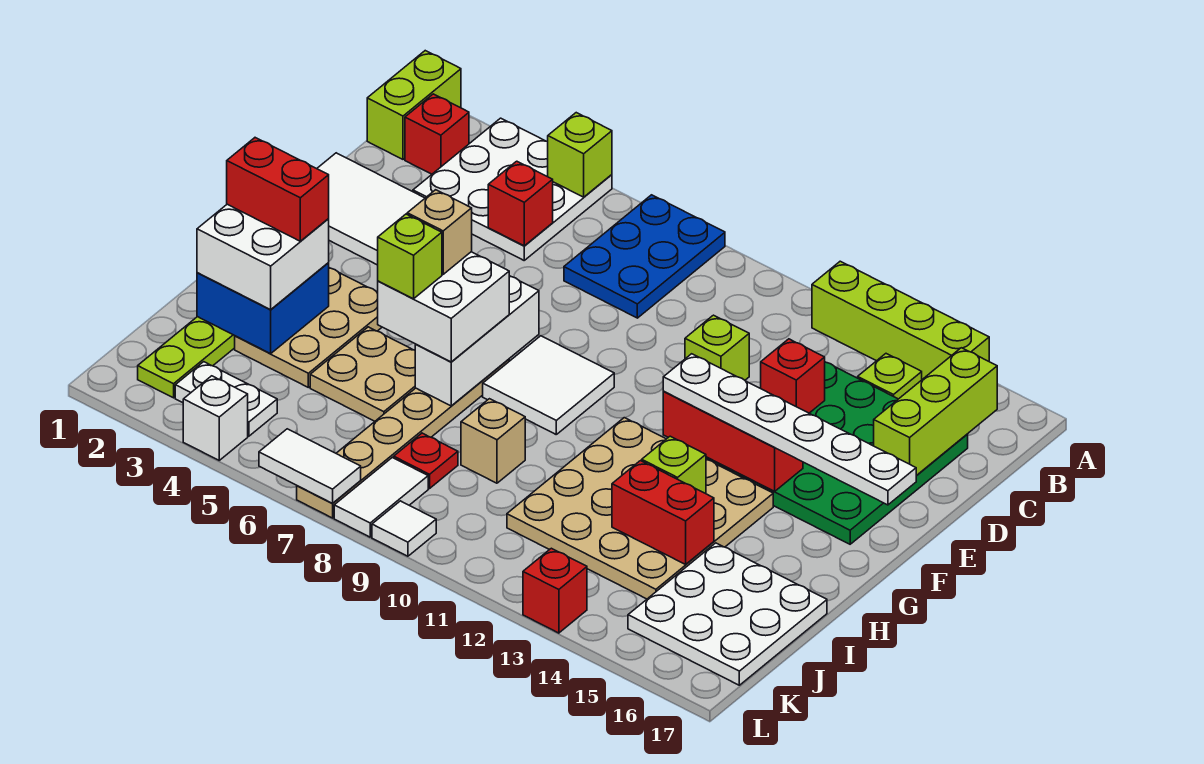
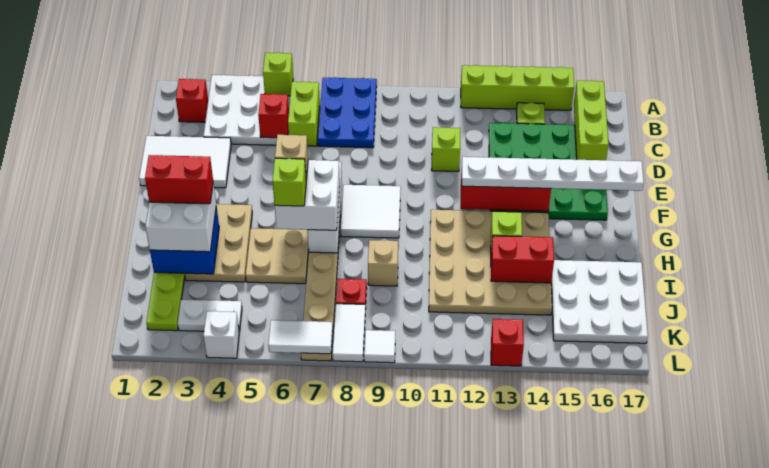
lime 1x2 brick [367,51,461,159] -> lime 1x2 brick moved to [288,82,320,146]
red 1x1 brick [761,339,825,413] -> none

